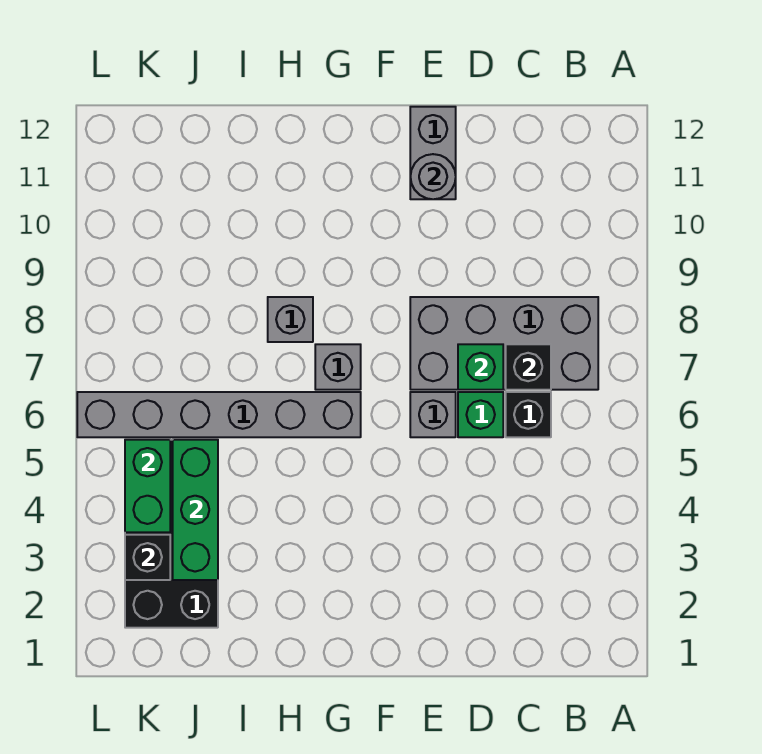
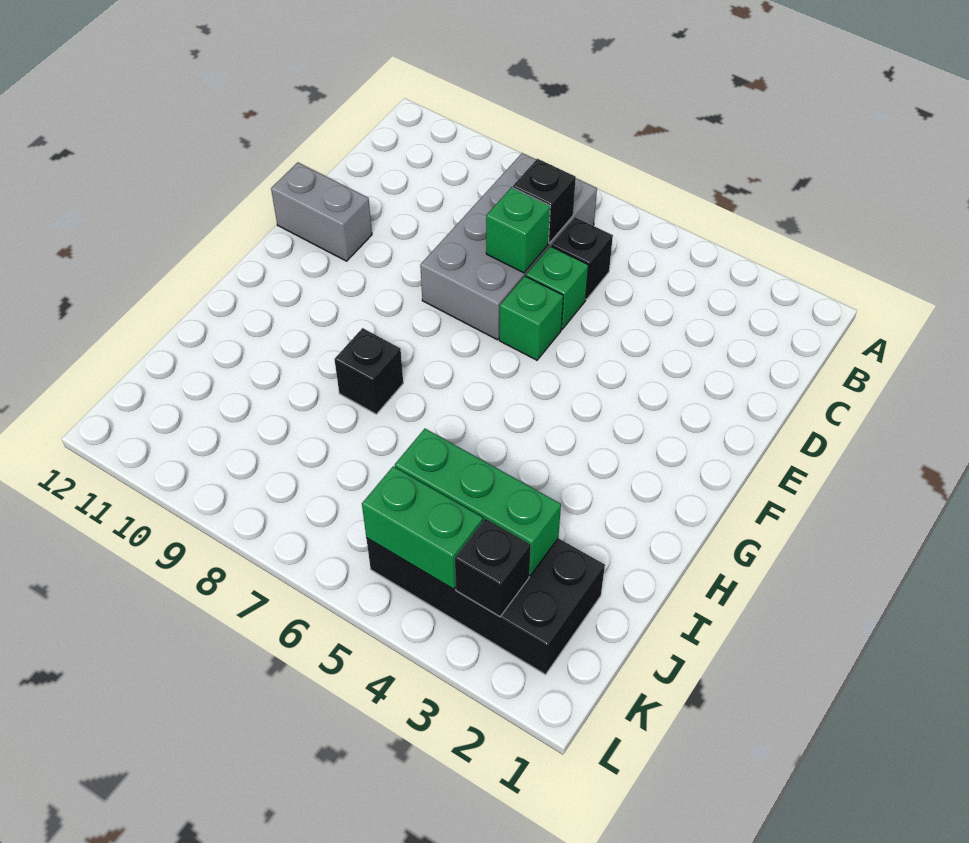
grey 1x1 brick [410,392,456,437] -> green 1x1 brick [499,276,563,360]
grey 1x1 round brick [410,154,456,199] -> none
grey 1x6 brick [77,392,361,437] -> none
grey 1x1 brick [315,344,361,390] -> none
grey 1x1 brick [268,297,313,342] -> black 1x1 brick [334,328,403,414]

